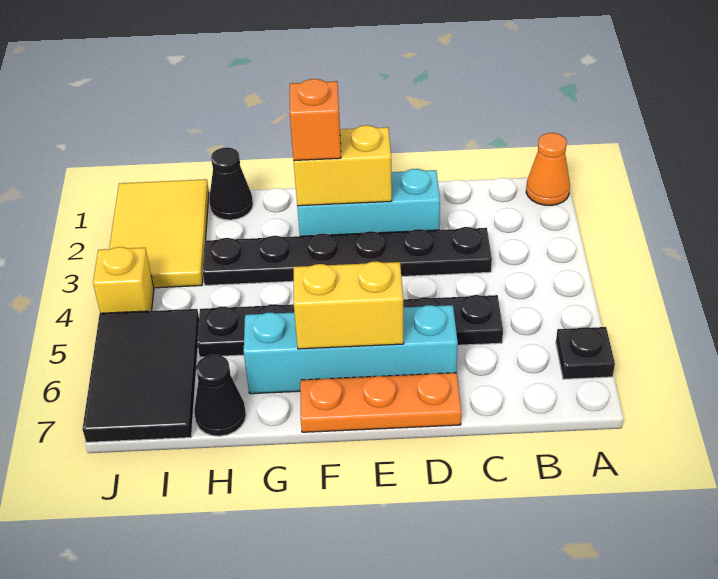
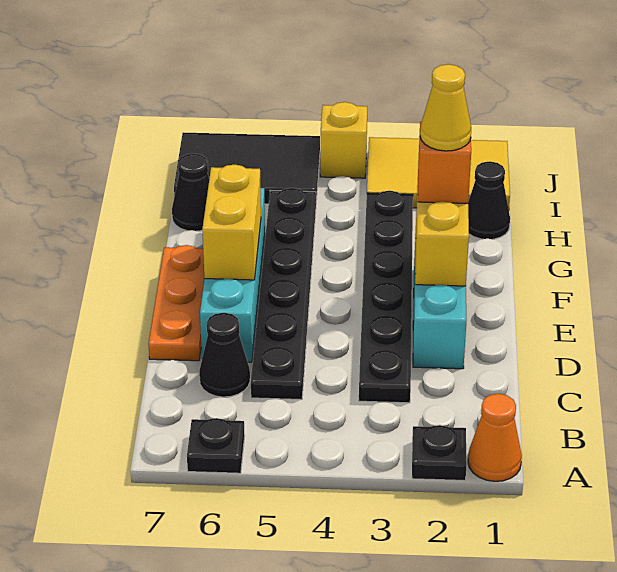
none -> black 1x1 plate [412,425,467,480]
none -> black 1x1 cone [199,313,250,397]
none -> yellow 1x1 cone [420,64,471,151]

